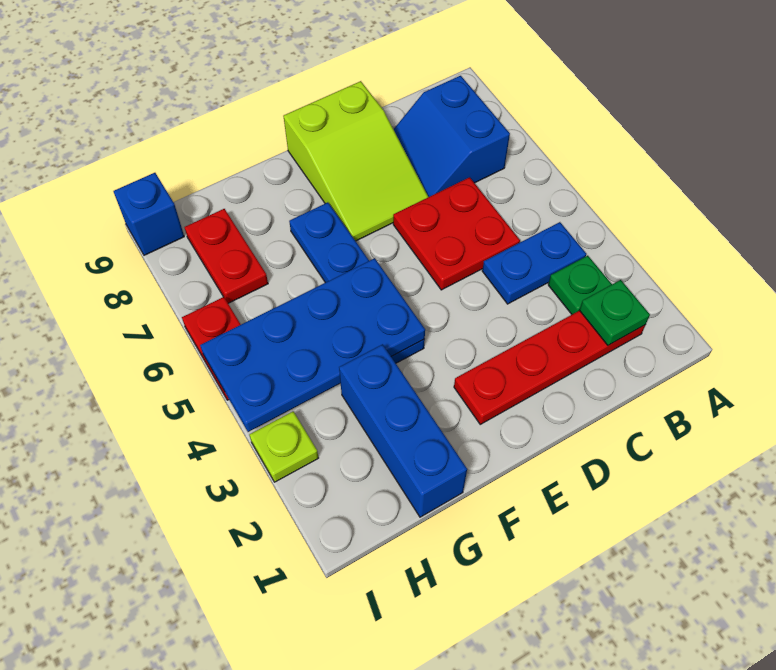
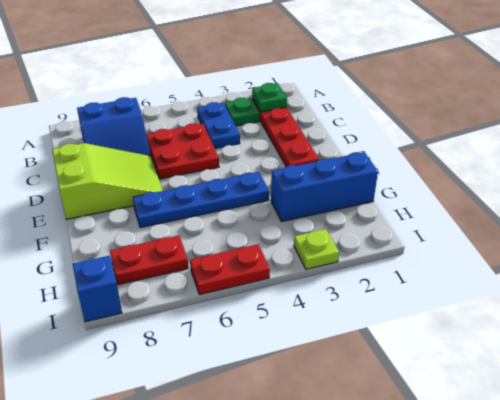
blue 2x4 plate [200,258,425,432] -> none

